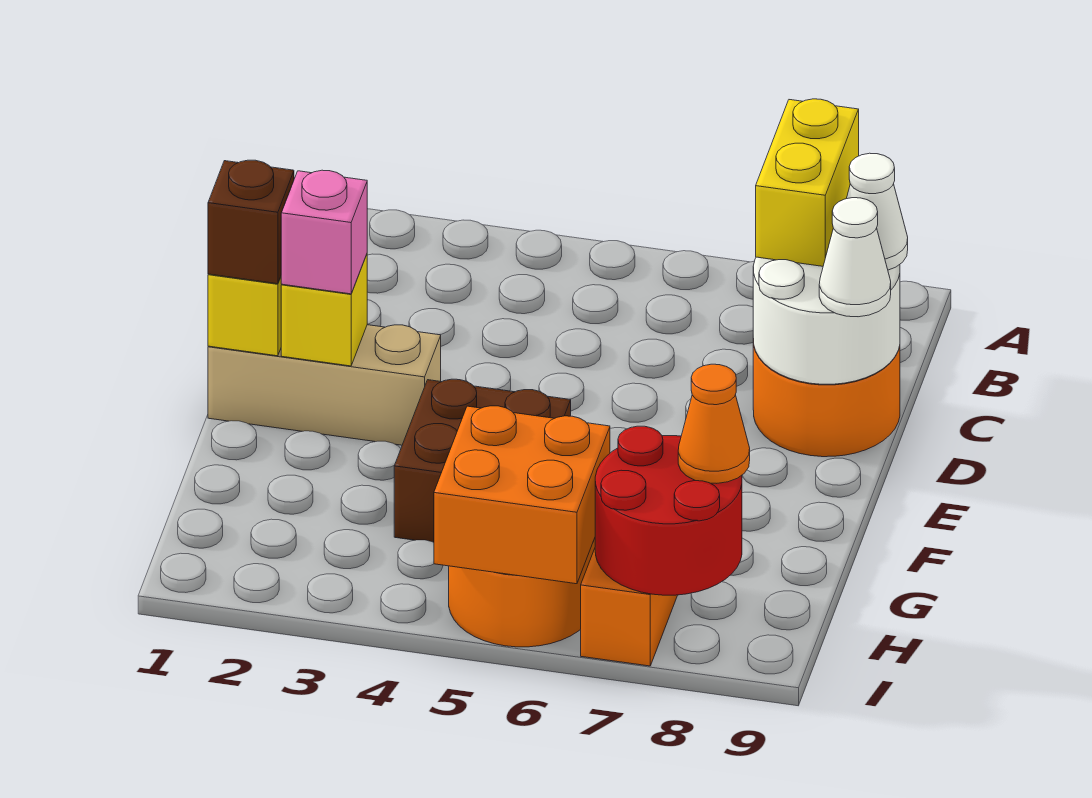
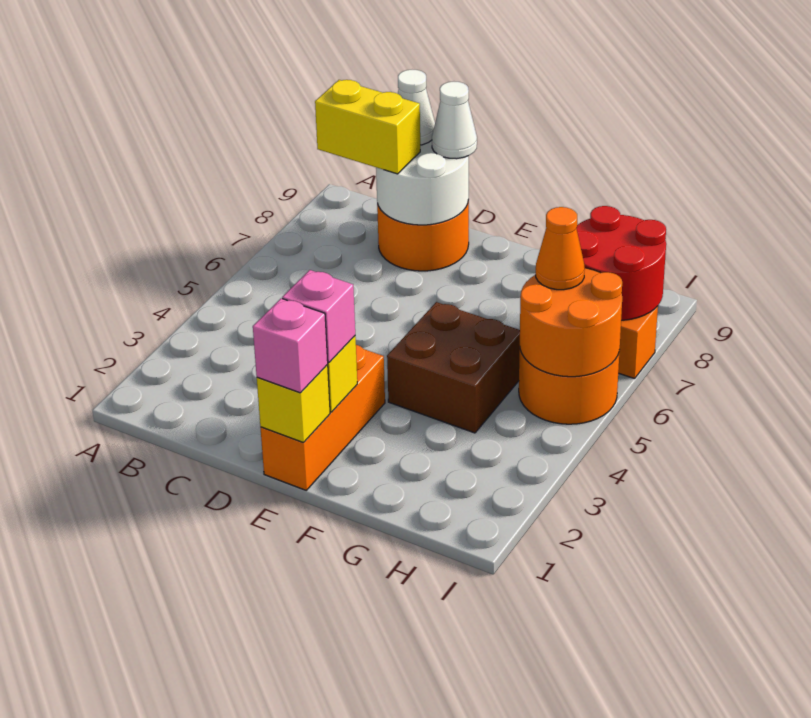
tan 1x3 brick [208,325,441,445] -> orange 1x3 brick [260,345,385,490]
brown 1x1 brick [208,160,294,284] -> pink 1x1 brick [253,298,328,393]
orange 2x2 brick [434,406,610,584] -> orange 2x2 round brick [520,268,622,377]
orange 1x1 cone [678,364,750,483] -> orange 1x1 cone moved to [536,207,585,290]

